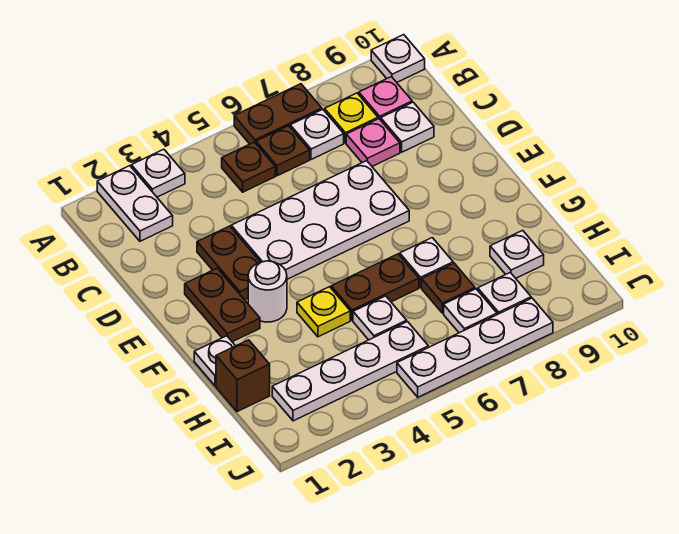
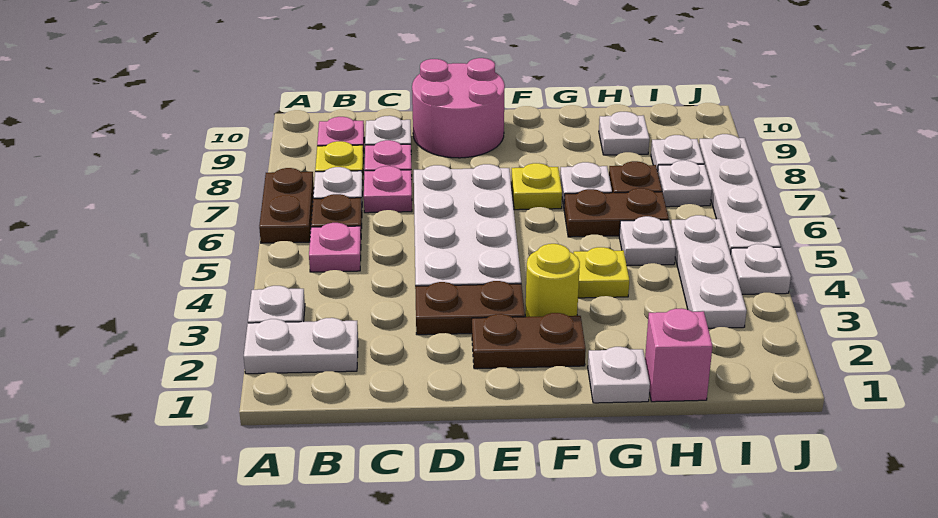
white 1x1 plate [371,35,425,82] -> white 1x1 plate moved to [731,244,791,294]
brown 1x1 plate [222,142,275,192] -> pink 1x1 plate [309,223,361,272]
none -> pink 1x1 plate [364,166,412,213]
none -> pink 2x2 round brick [412,58,505,158]
white 1x1 round brick [248,261,287,322] -> yellow 1x1 round brick [525,244,580,317]
none -> yellow 1x1 plate [511,163,562,210]
brown 1x2 plate [331,254,419,320] -> brown 1x2 plate turned to [564,188,669,237]
brown 1x1 brick [216,340,270,412] -> pink 1x1 brick [645,308,713,402]
white 1x4 plate [272,322,428,421] -> white 1x3 plate [671,215,747,328]

